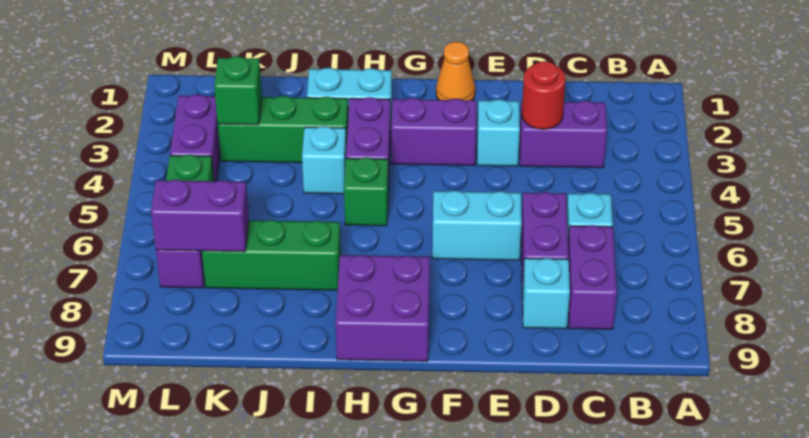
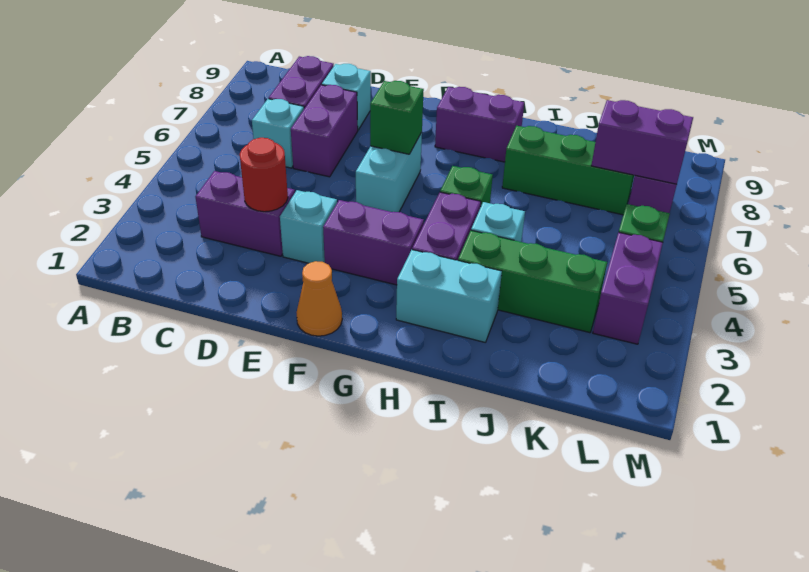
cyan 1x2 brick [432,191,522,260] -> cyan 1x2 brick turned to [356,132,422,212]
purple 2x2 brick [336,255,430,361] -> purple 1x2 brick [435,87,524,162]
green 1x1 brick [214,56,262,125] -> green 1x1 brick moved to [370,81,424,154]

